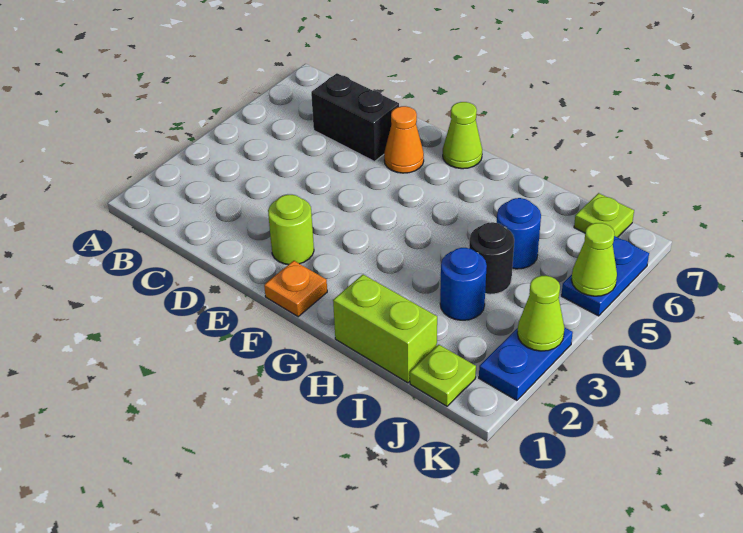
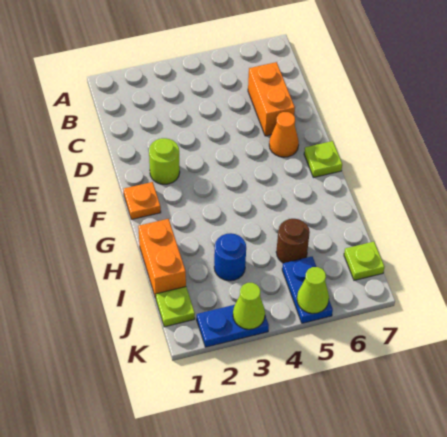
black 1x2 brick [311,73,399,162] -> orange 1x2 brick [248,62,295,136]
lime 1x1 cone [443,102,482,169] -> lime 1x1 plate [304,141,342,178]
lime 1x2 brick [333,275,437,383] -> orange 1x2 brick [138,219,186,298]
black 1x1 round brick [469,222,514,294] -> none
blue 1x1 round brick [497,198,541,269] -> brown 1x1 round brick [276,219,310,263]
blue 1x2 plate [561,236,649,316] -> blue 1x2 plate turned to [282,257,333,323]

